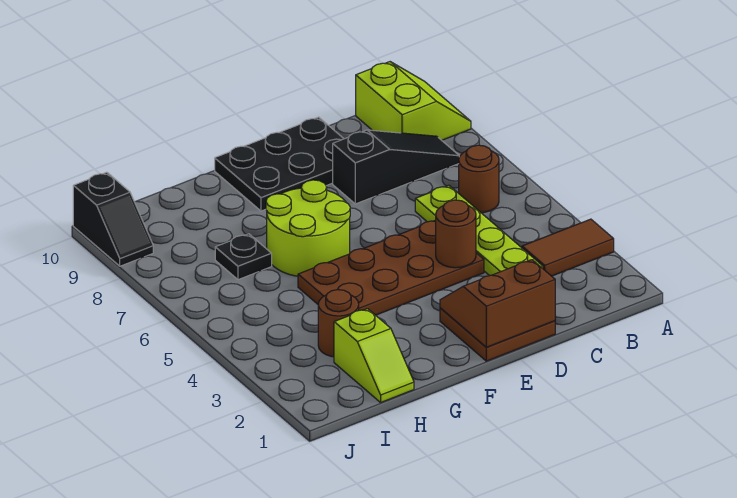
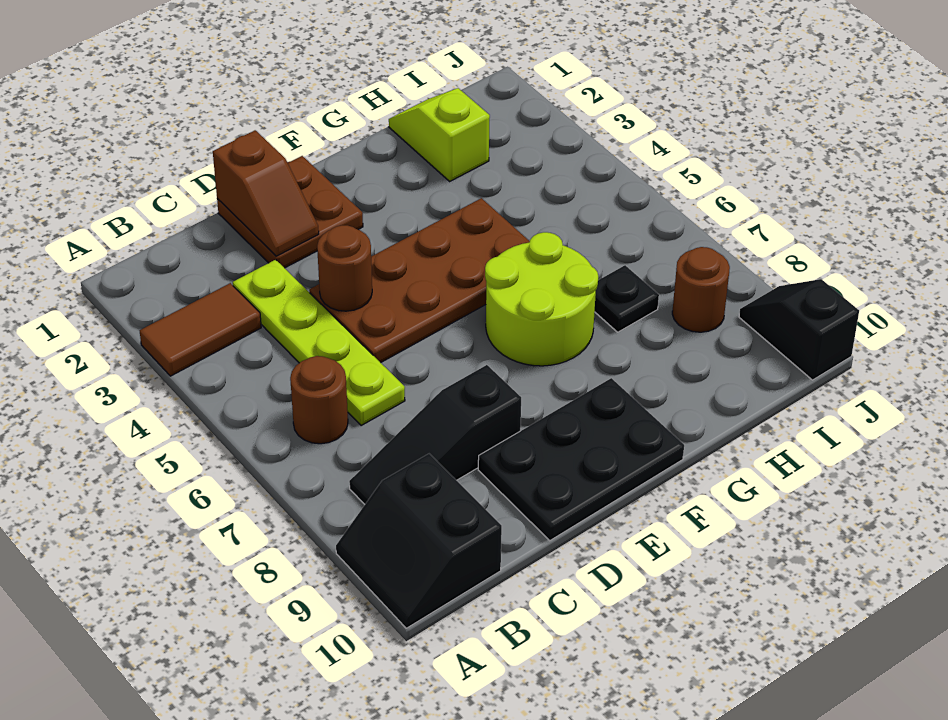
lime 2x2 slope [356,62,471,140] -> black 2x2 slope [336,454,502,628]
brown 2x2 slope [440,260,555,347] -> brown 1x2 slope [213,130,319,256]
brown 1x1 round brick [318,290,359,357] -> brown 1x1 round brick moved to [672,247,730,332]

